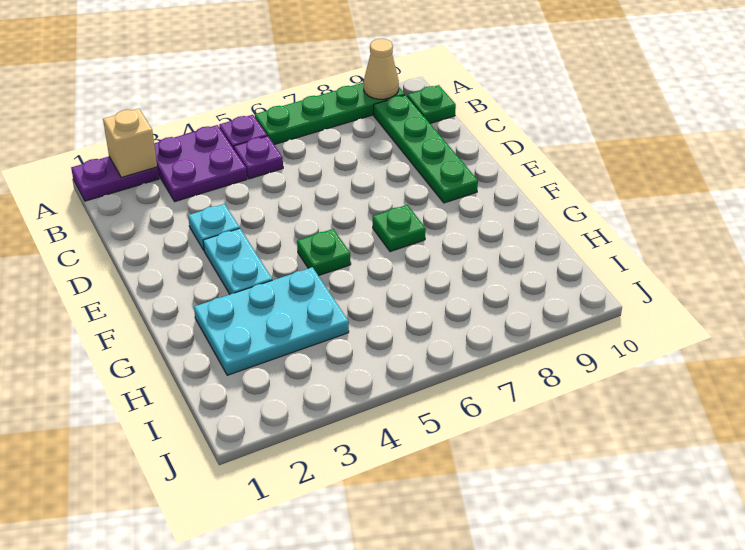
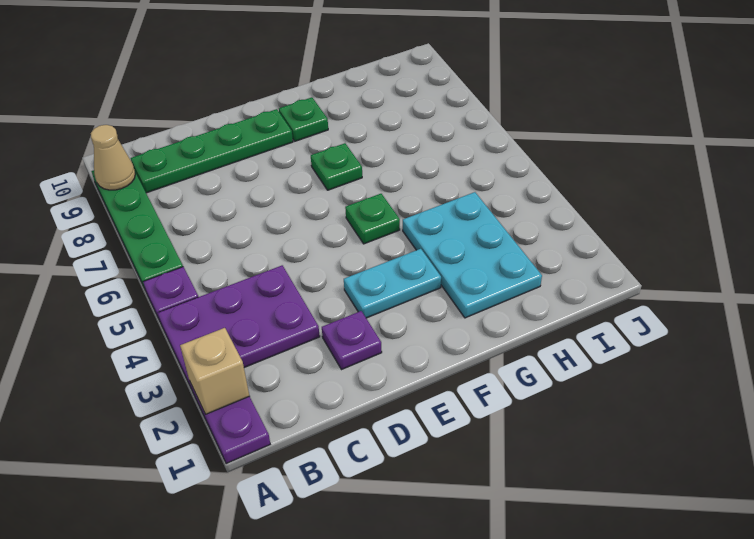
purple 2x2 plate [154,125,247,201] -> purple 2x3 plate [158,265,320,387]
purple 1x1 plate [234,136,283,179] -> purple 1x1 plate moved to [322,311,382,370]
green 1x1 plate [407,85,456,123] -> green 1x1 plate moved to [279,97,328,141]
cyan 1x1 plate [188,204,239,250] -> none

